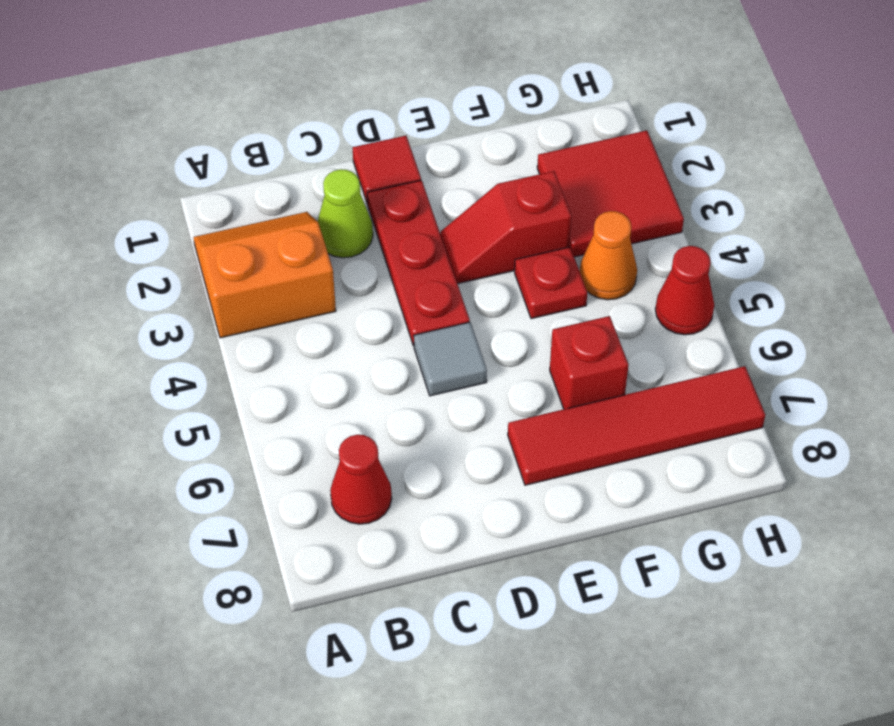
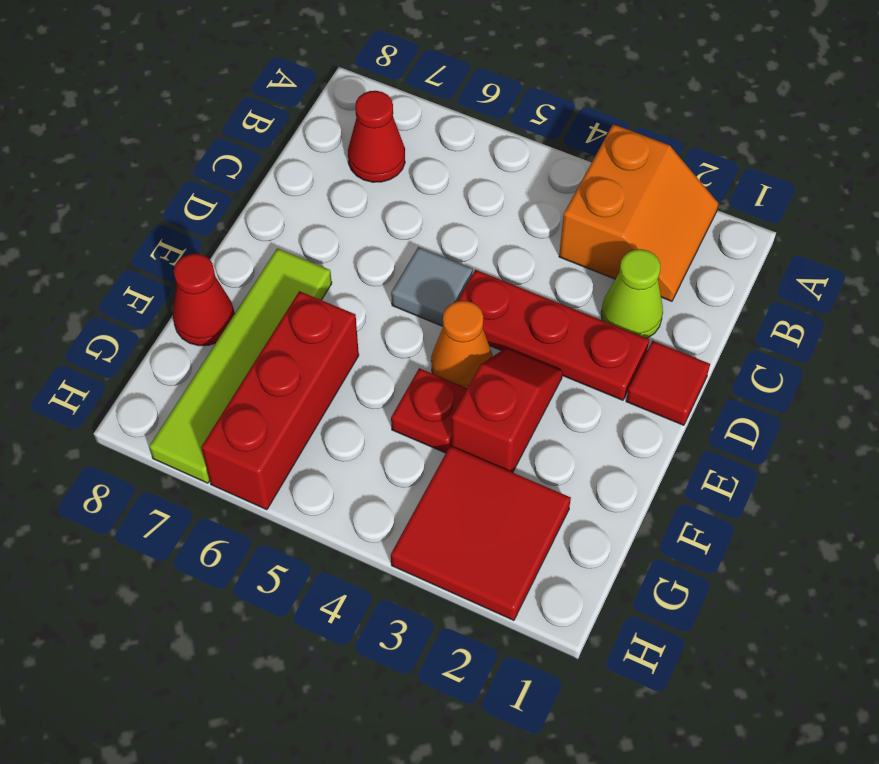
red 1x4 tile [508,366,765,485] -> lime 1x4 tile [149,248,332,483]
red 1x1 brick [550,316,628,409] -> red 1x3 brick [201,291,359,510]
orange 1x1 cone [580,211,637,300] -> orange 1x1 cone moved to [431,301,493,388]
red 1x1 cone [655,246,714,335] -> red 1x1 cone moved to [173,254,235,346]

